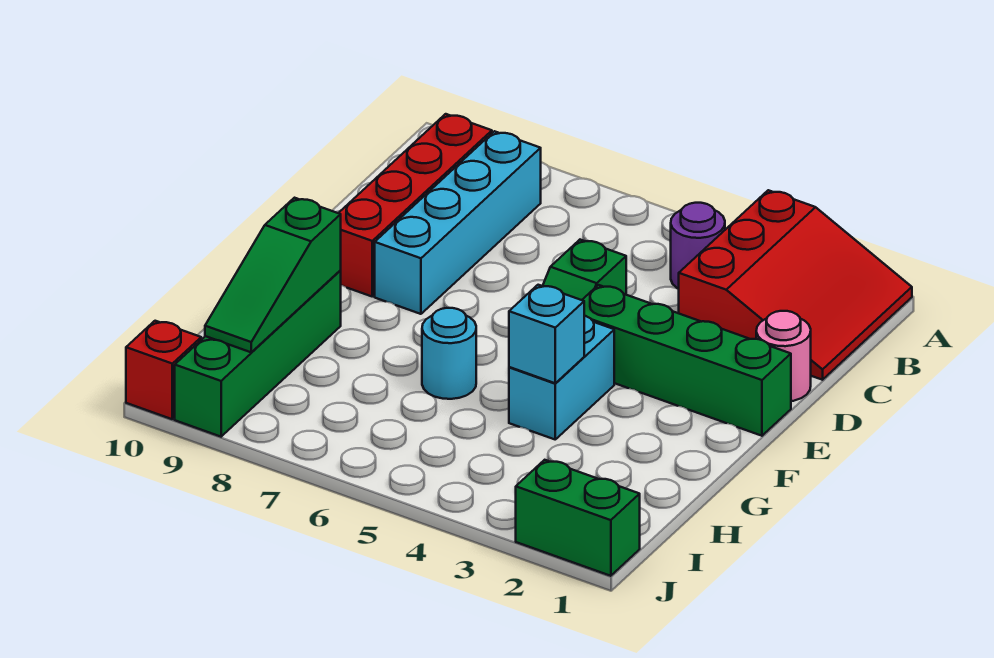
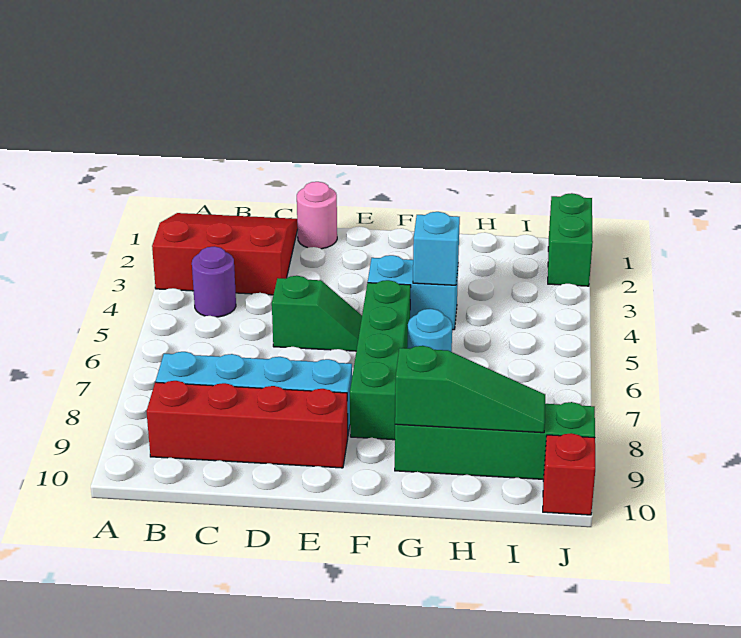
green 1x4 brick [582,285,791,436] -> green 1x4 brick moved to [350,280,411,440]

